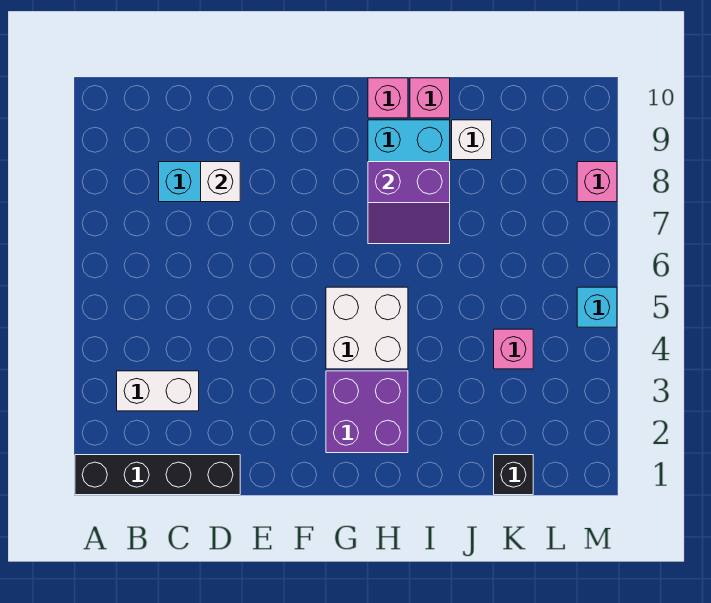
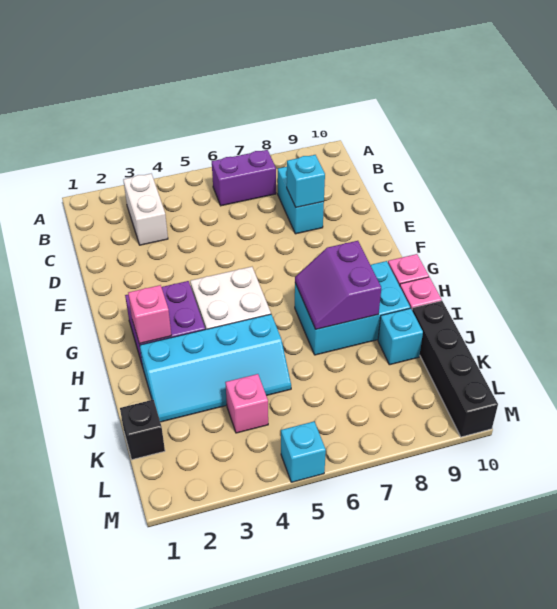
black 1x4 brick [75,455,240,495] -> black 1x4 brick moved to [412,301,498,437]
none -> purple 1x2 brick [212,150,276,206]
white 1x1 brick [201,162,240,202] -> cyan 1x1 brick [287,155,325,207]
none -> cyan 2x4 slope [140,314,291,422]
white 1x1 brick [452,120,492,160] -> cyan 1x1 brick [378,308,423,365]
pink 1x1 brick [577,162,617,202] -> pink 1x1 brick moved to [128,285,172,344]

